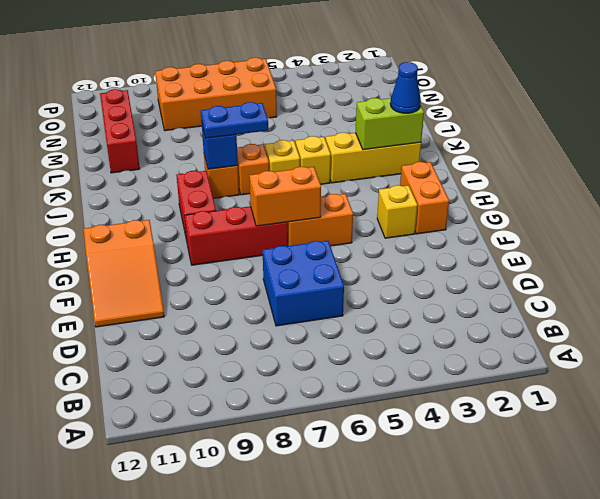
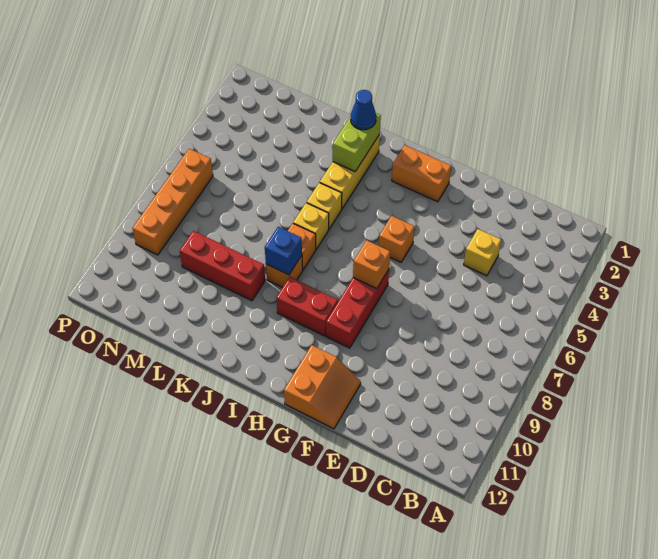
blue 2x2 brick [263,241,344,326] -> none
orange 2x3 slope [84,220,164,327] -> orange 2x2 slope [284,345,361,429]
yellow 1x1 brick [377,185,417,238] -> yellow 1x1 brick moved to [464,229,501,276]
orange 1x2 brick [288,194,353,246] -> orange 1x1 brick [379,216,415,262]
orange 1x2 brick [249,167,321,226] -> orange 1x1 brick [353,240,390,289]
blue 1x2 plate [201,102,268,138] -> none
red 1x3 brick [100,89,140,173] -> red 1x3 brick moved to [180,231,265,301]
orange 2x4 brick [155,58,277,131] -> orange 1x4 brick [133,149,213,255]

